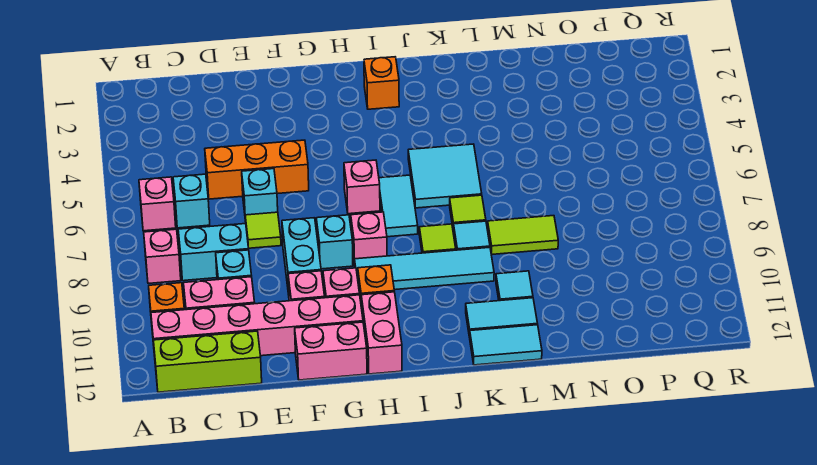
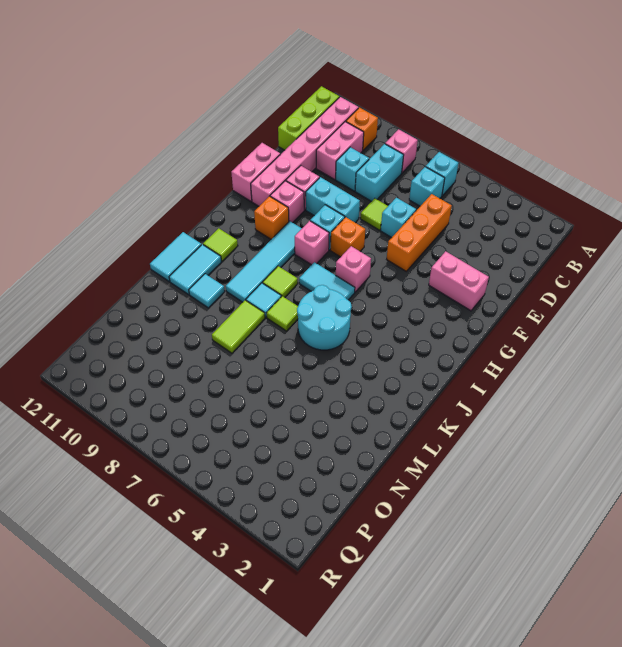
pink 1x1 brick [139,177,176,231] -> cyan 1x1 brick [426,152,458,196]
pink 1x2 brick [361,292,402,374] -> pink 1x2 brick moved to [429,251,489,311]
orange 1x1 brick [364,57,399,109] -> orange 1x1 brick moved to [330,217,365,257]
cyan 2x2 tile [408,144,482,208] -> cyan 2x2 round brick [297,285,352,350]
none -> lime 1x1 tile [203,228,238,261]

